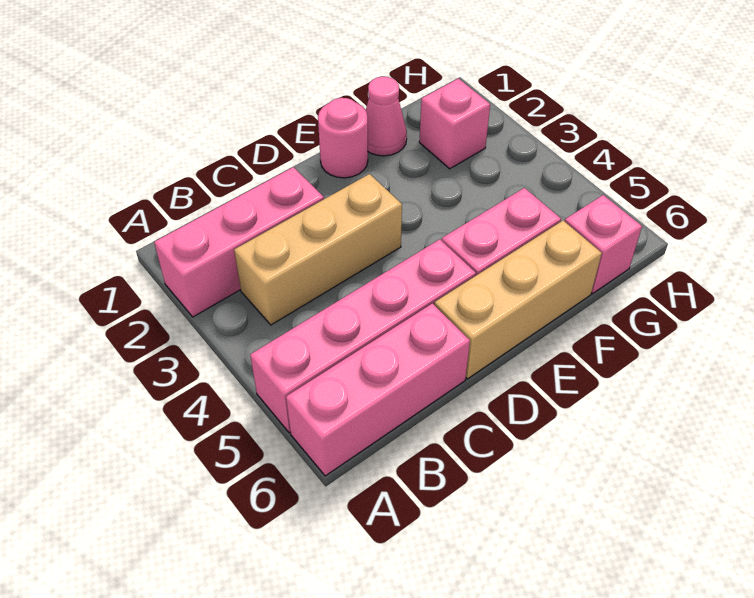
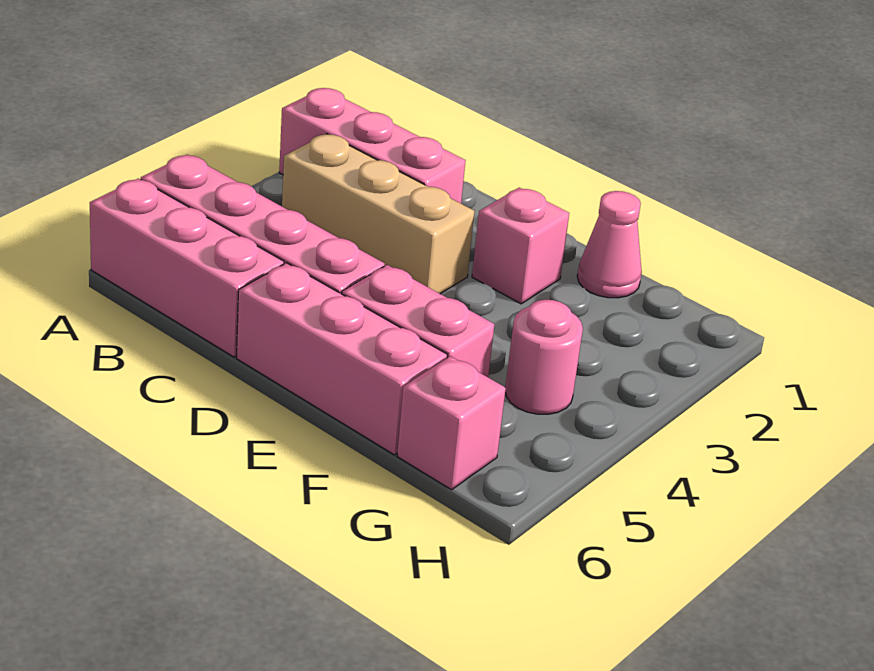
tan 1x3 brick [434,221,602,379] -> pink 1x3 brick [237,263,447,455]
pink 1x1 round brick [318,98,368,178] -> pink 1x1 round brick moved to [505,300,583,414]
pink 1x1 brick [419,79,490,169] -> pink 1x1 brick moved to [472,188,569,304]

